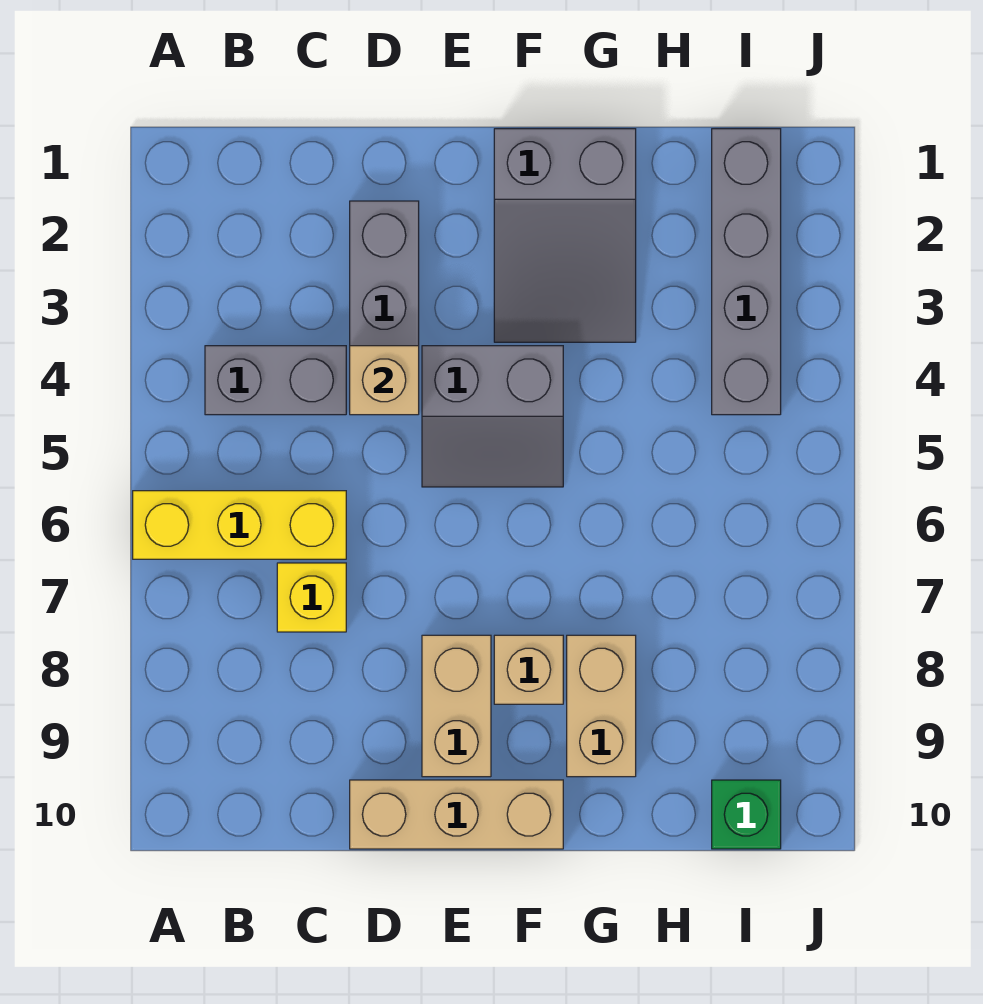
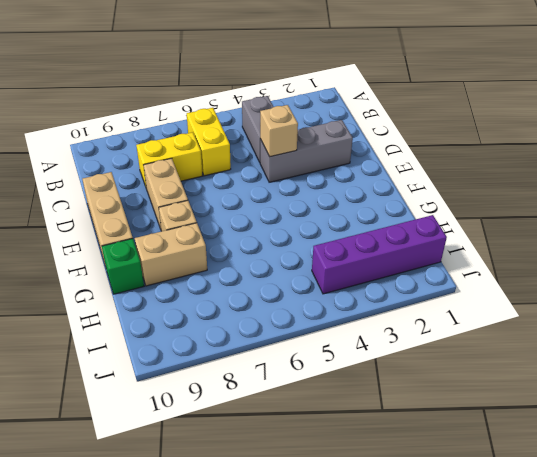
yellow 1x3 brick [133,491,346,559] -> yellow 1x2 brick [187,108,231,176]
yellow 1x1 brick [277,563,346,632] -> yellow 1x2 brick [136,132,203,189]
grey 2x2 slope [422,346,563,487] -> none
tan 1x2 brick [422,635,491,777] -> tan 1x2 brick turned to [143,158,188,229]
grey 2x3 slope [494,129,636,342] -> none
grey 1x4 brick [712,129,781,415] -> purple 1x4 brick [312,215,447,294]
green 1x1 brick [712,780,781,849] -> green 1x1 brick moved to [102,239,144,294]

